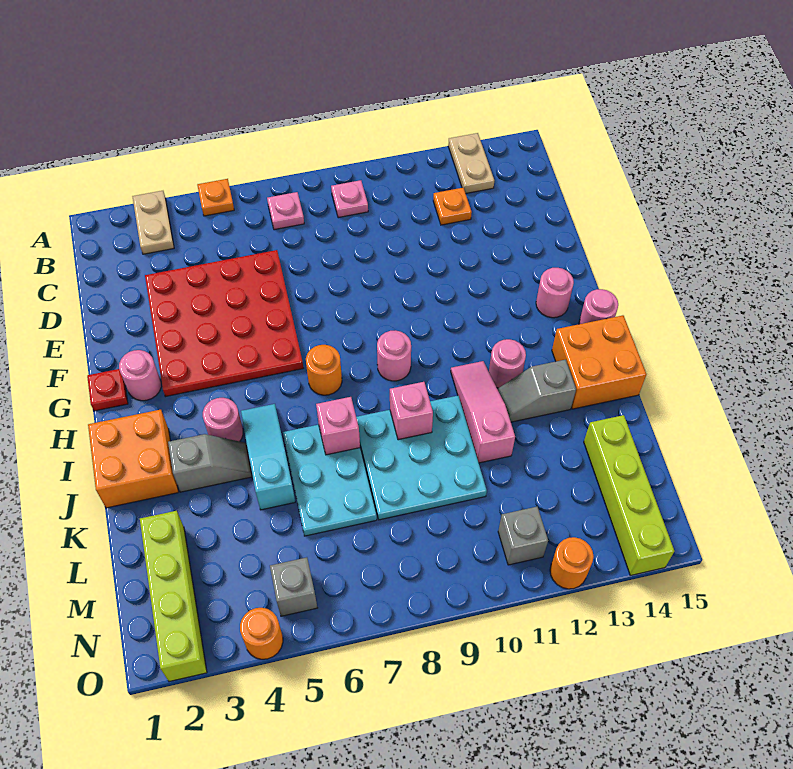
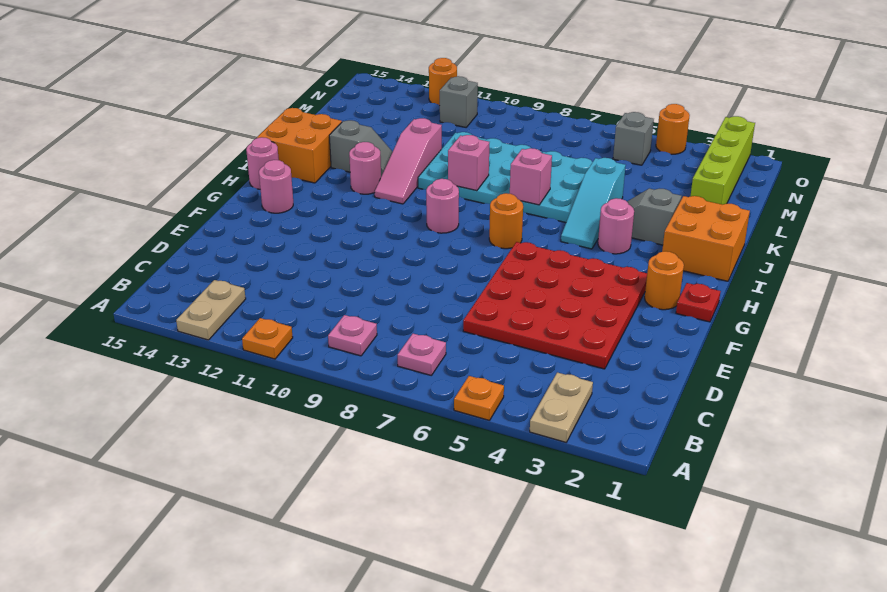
orange 1x1 plate [433,188,472,225] -> orange 1x1 plate moved to [242,318,293,359]
pink 1x1 round brick [119,350,161,401] -> orange 1x1 round brick [645,251,684,310]
lime 1x4 brick [584,415,674,575] -> none

